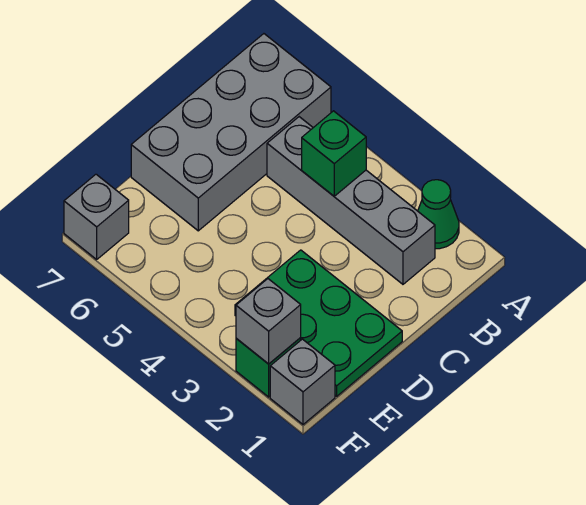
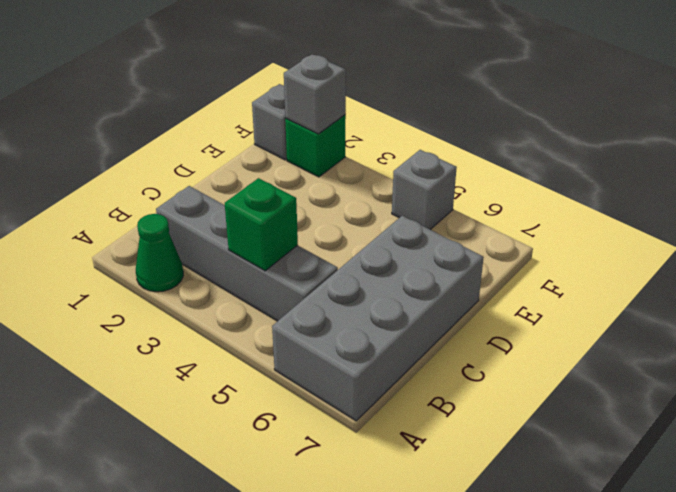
green 2x3 plate [235,250,402,396] -> none
grey 1x1 brick [64,174,129,259] -> grey 1x1 brick moved to [392,150,457,230]

